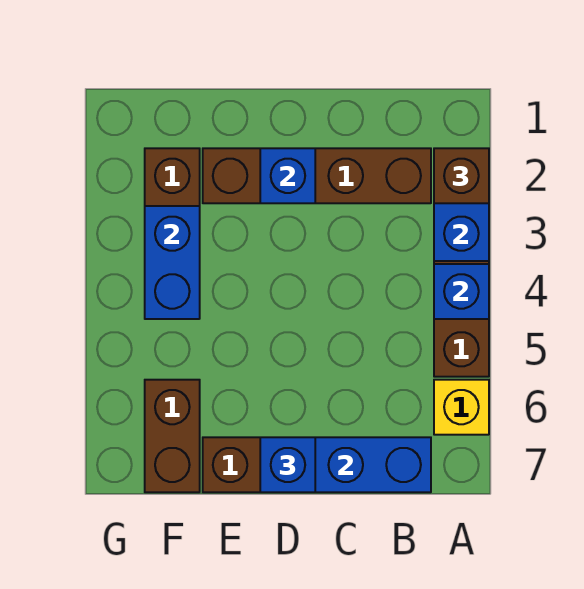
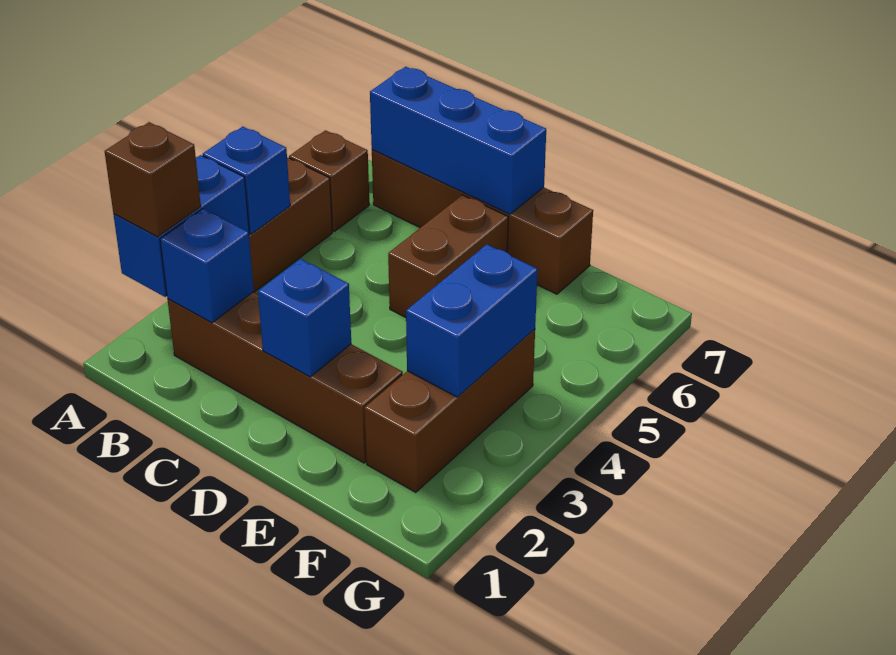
yellow 1x1 brick [434,380,489,435] -> brown 1x1 brick [289,130,370,231]
blue 1x1 brick [260,437,315,492] -> blue 1x1 brick moved to [160,209,254,323]
brown 1x2 brick [145,380,200,492] -> brown 1x2 brick moved to [388,195,508,317]

